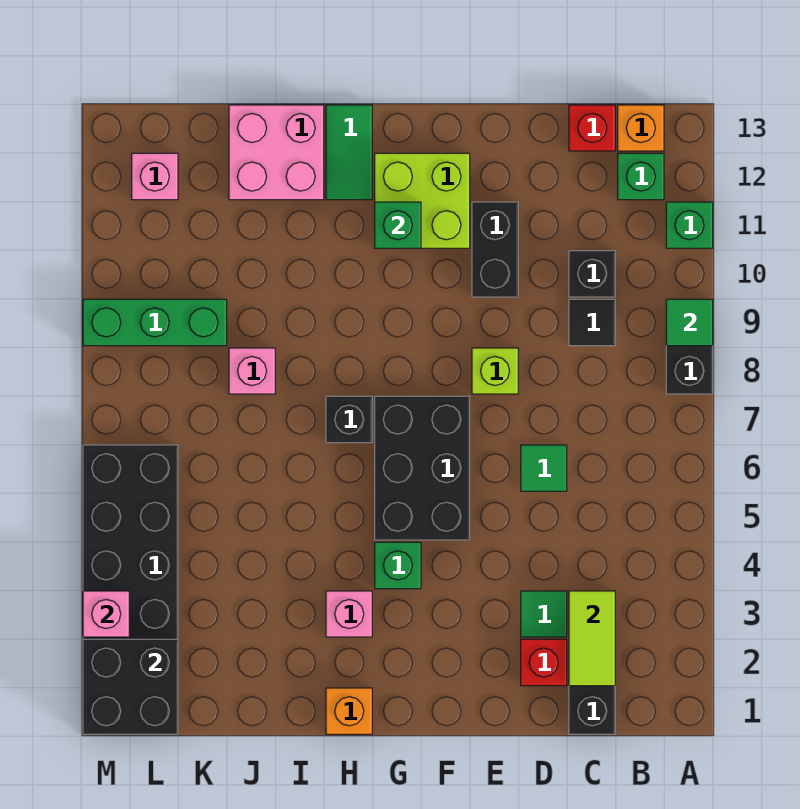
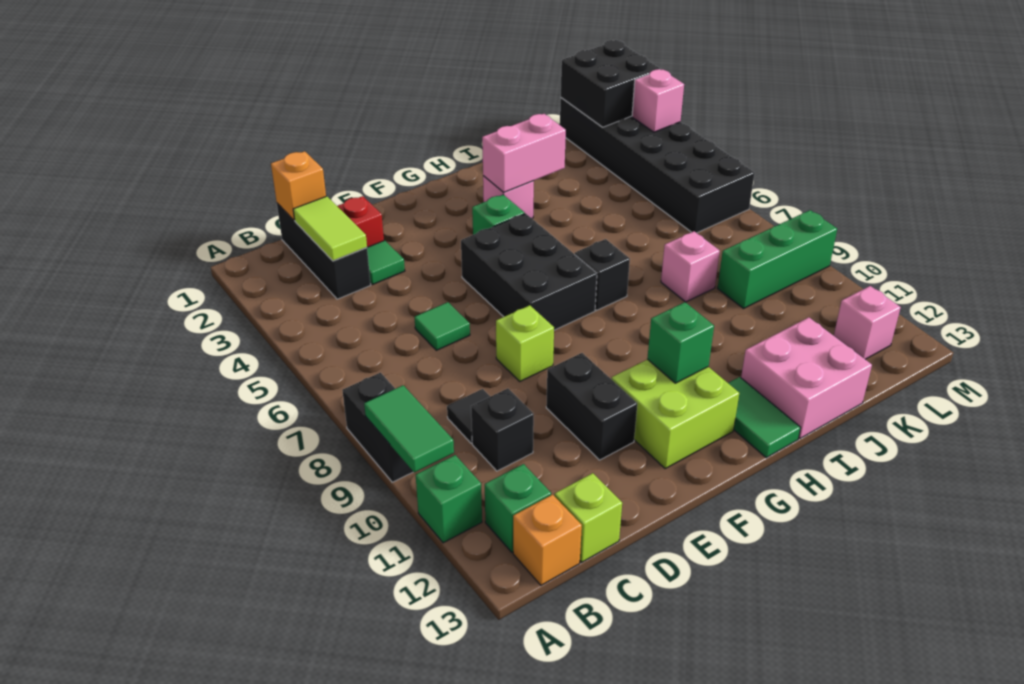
green 1x1 tile [666,299,713,346] -> green 1x2 tile [364,385,454,472]
red 1x1 brick [569,105,615,151] -> lime 1x1 brick [555,473,622,562]
orange 1x1 brick [326,688,372,734] -> orange 1x1 brick moved to [271,151,326,220]
none -> pink 1x2 brick [482,114,566,192]

